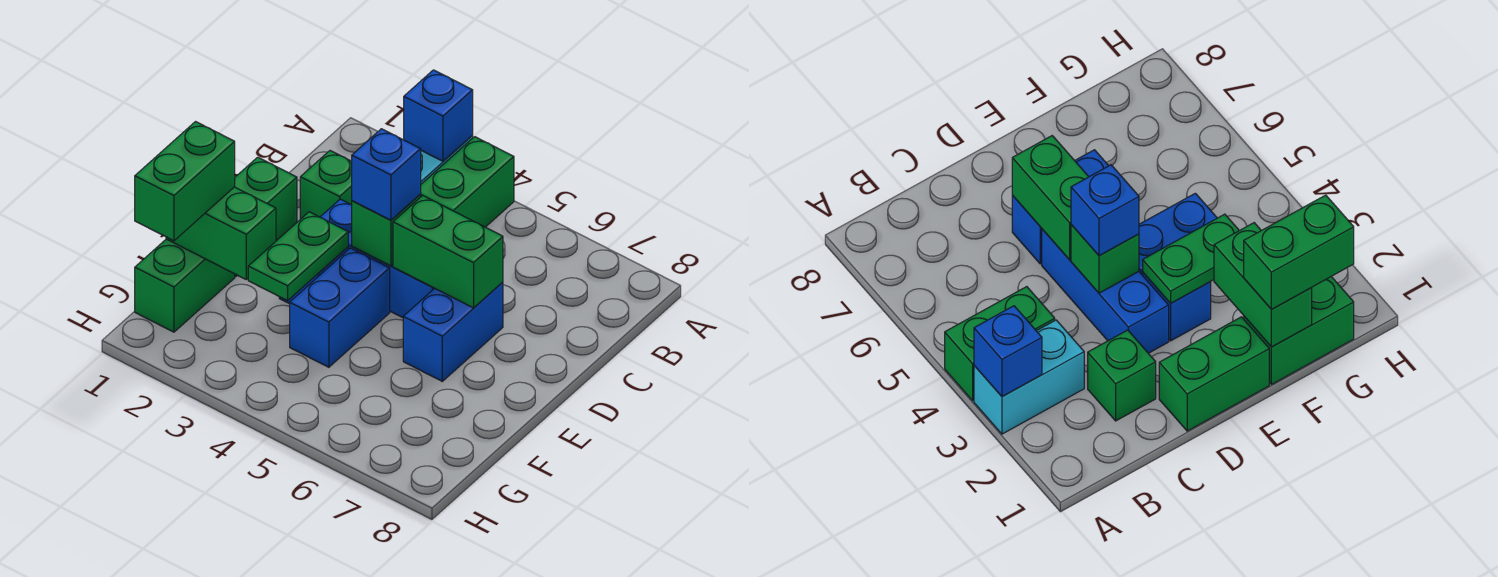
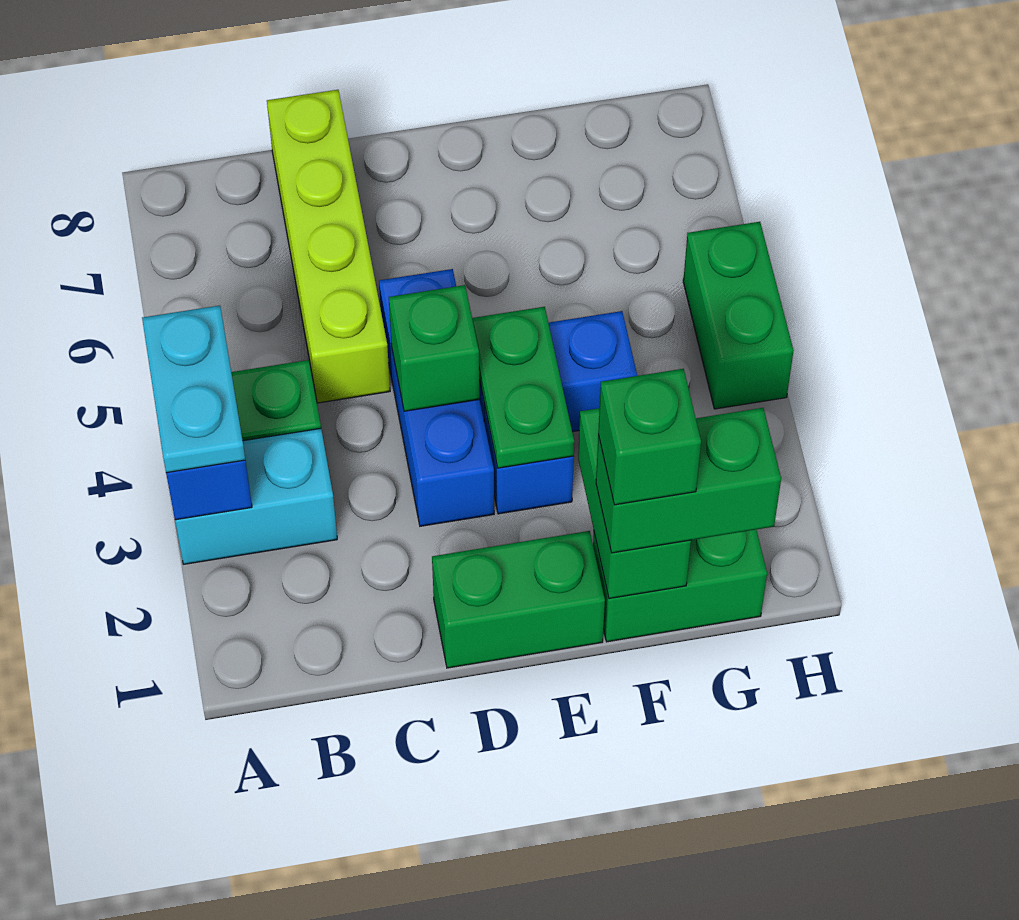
none -> cyan 1x2 plate [142,306,245,473]
green 1x1 brick [300,151,352,219] -> green 1x1 brick moved to [598,369,701,505]
none -> lime 1x4 brick [267,90,390,403]
blue 1x1 brick [352,129,421,220] -> none
green 1x2 brick [393,195,503,308] -> green 1x2 brick moved to [683,222,794,409]
blue 1x2 brick [403,282,503,381] -> none
green 1x2 plate [248,212,348,301] -> green 1x2 plate turned to [472,307,574,468]

